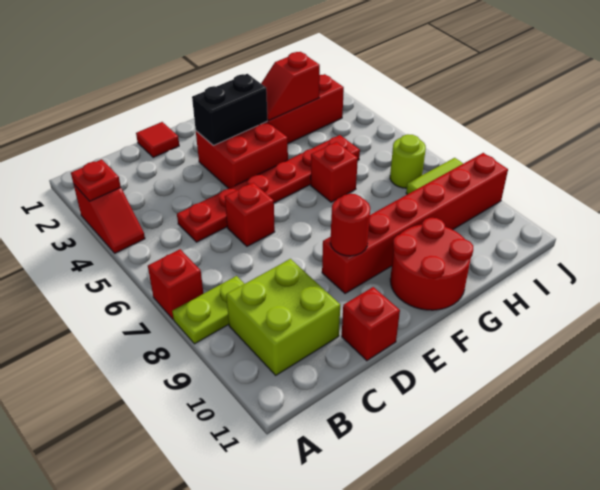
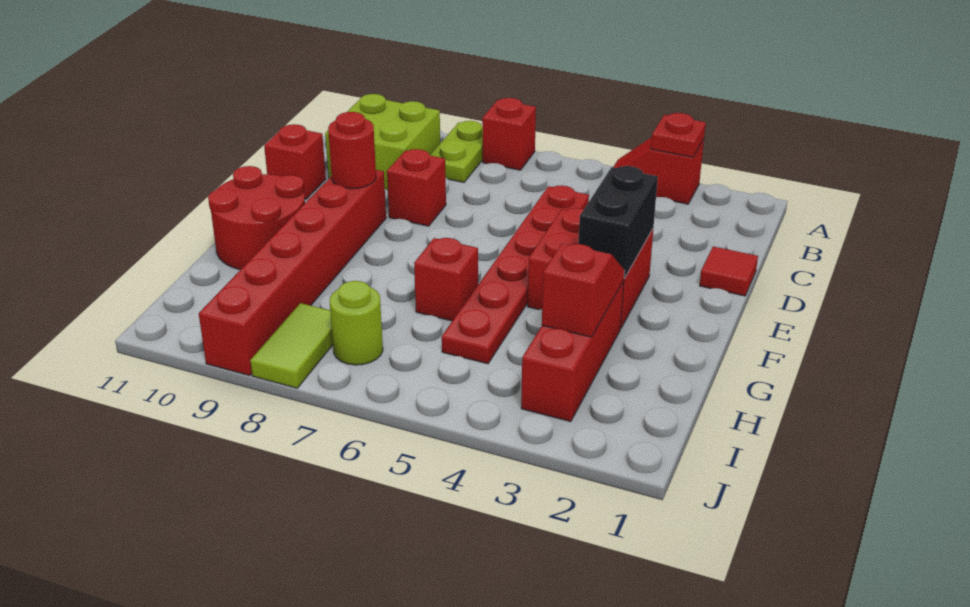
red 1x1 brick [225,183,275,246] -> red 1x1 brick moved to [387,149,446,226]

